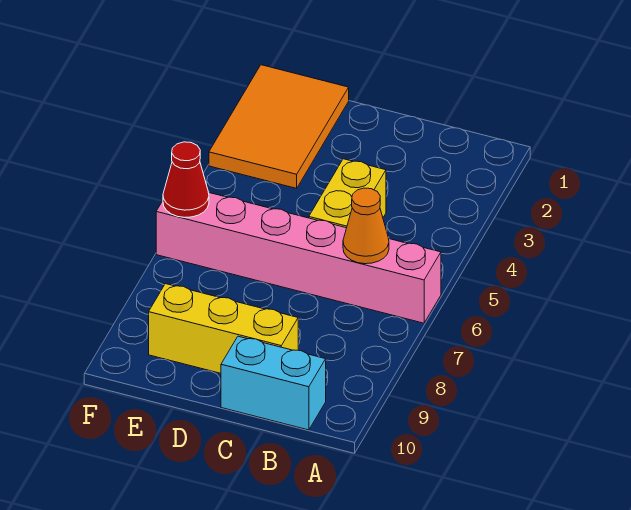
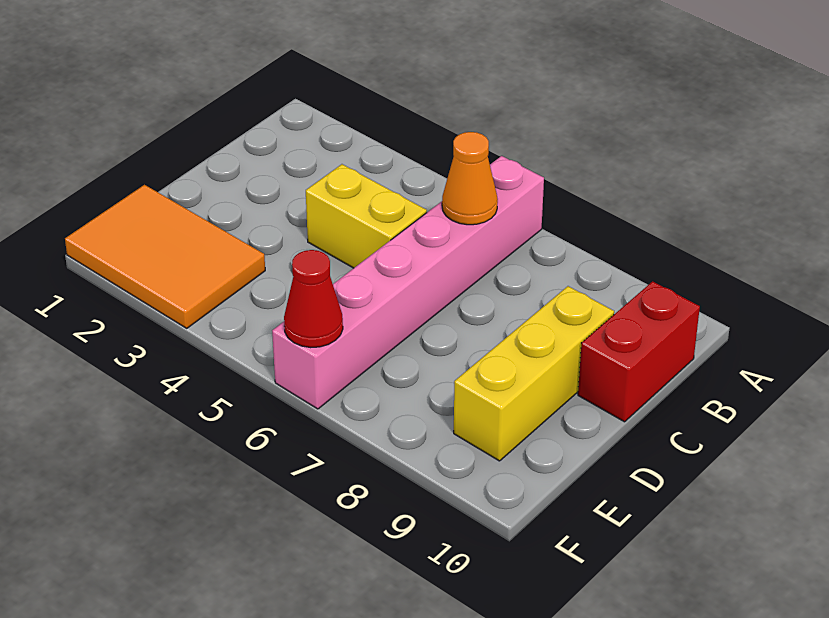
cyan 1x2 brick [221,336,326,430] -> red 1x2 brick [578,281,700,422]

